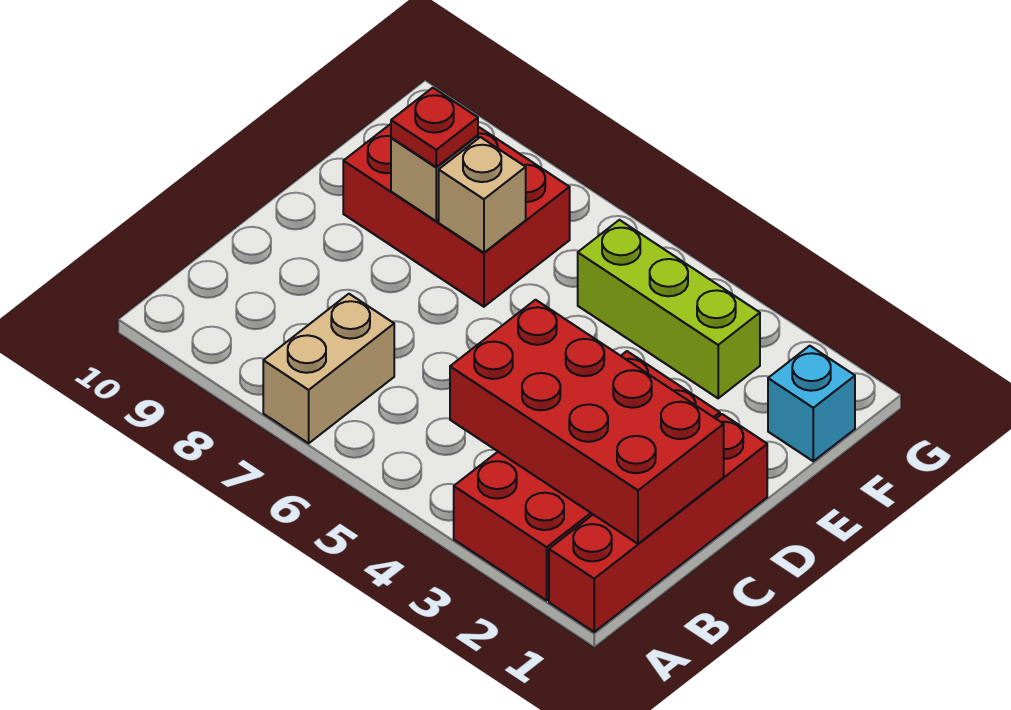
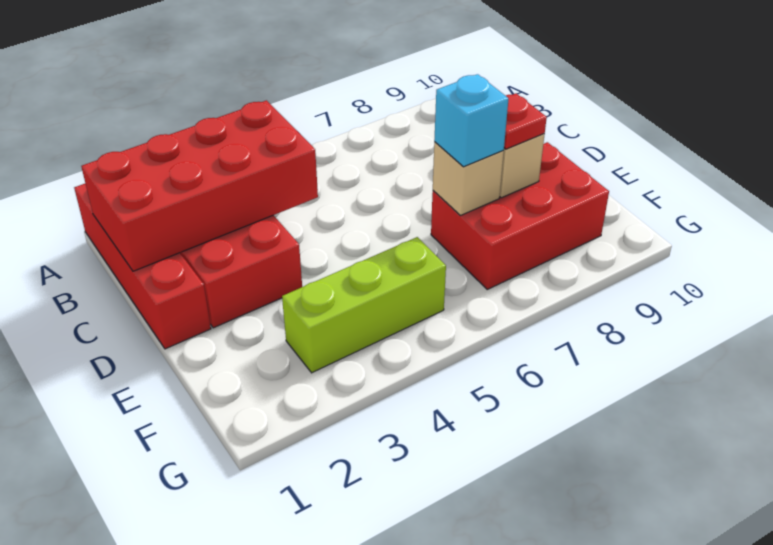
tan 1x2 brick [263,294,394,443] -> none
cyan 1x1 brick [768,346,855,461] -> cyan 1x1 brick moved to [434,74,509,167]

